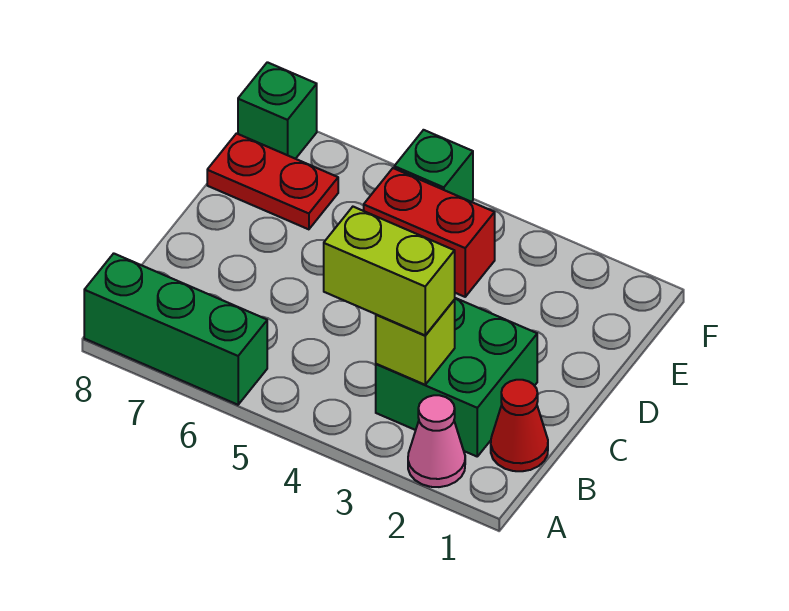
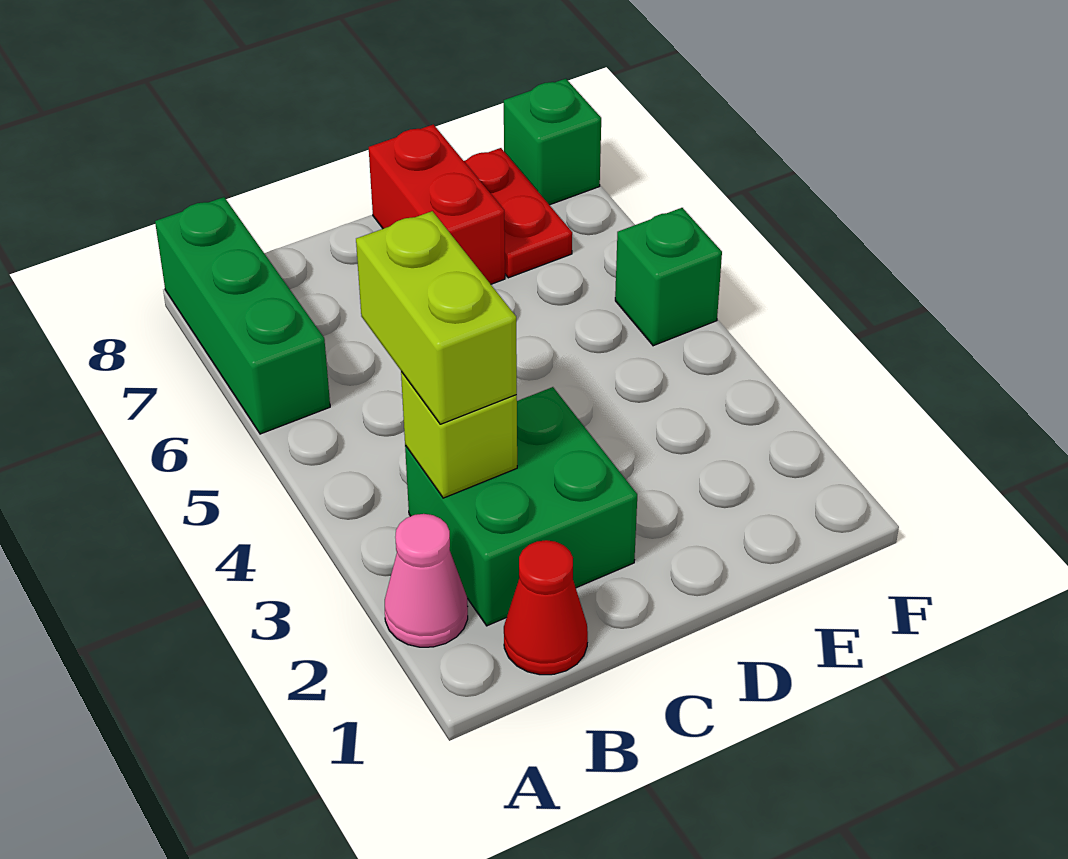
red 1x2 brick [364,168,495,297] -> red 1x2 brick moved to [369,124,505,284]

